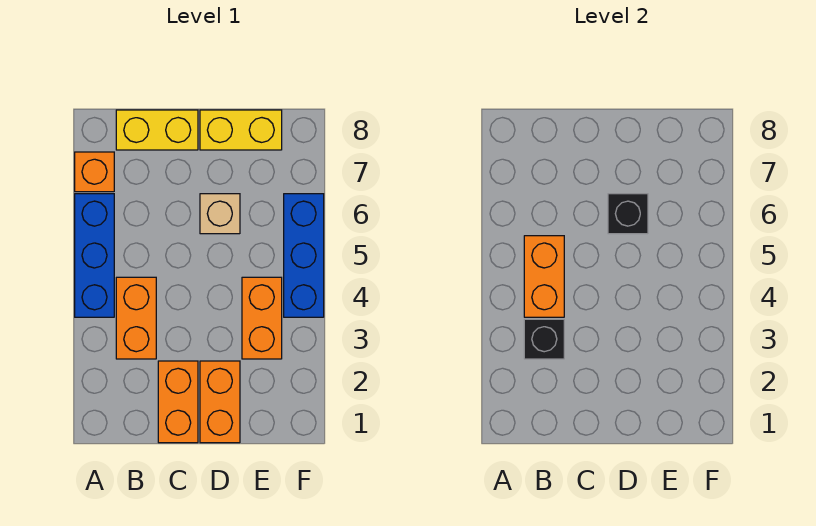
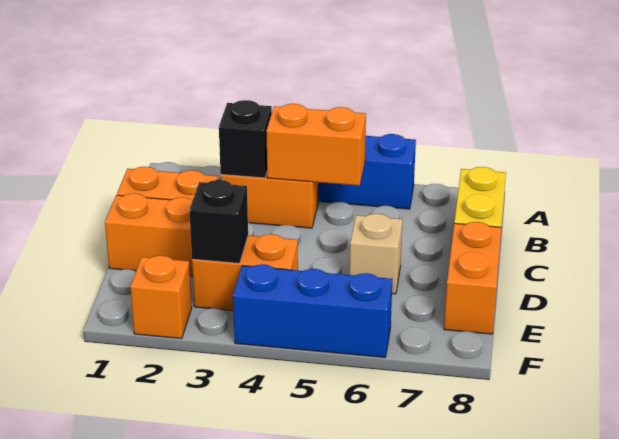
orange 1x1 brick [75,152,114,192] -> orange 1x1 brick moved to [130,256,192,339]
black 1x1 brick [608,194,648,234] -> black 1x1 brick moved to [189,180,248,263]
yellow 1x2 brick [200,110,282,150] -> orange 1x2 brick [444,222,501,334]

